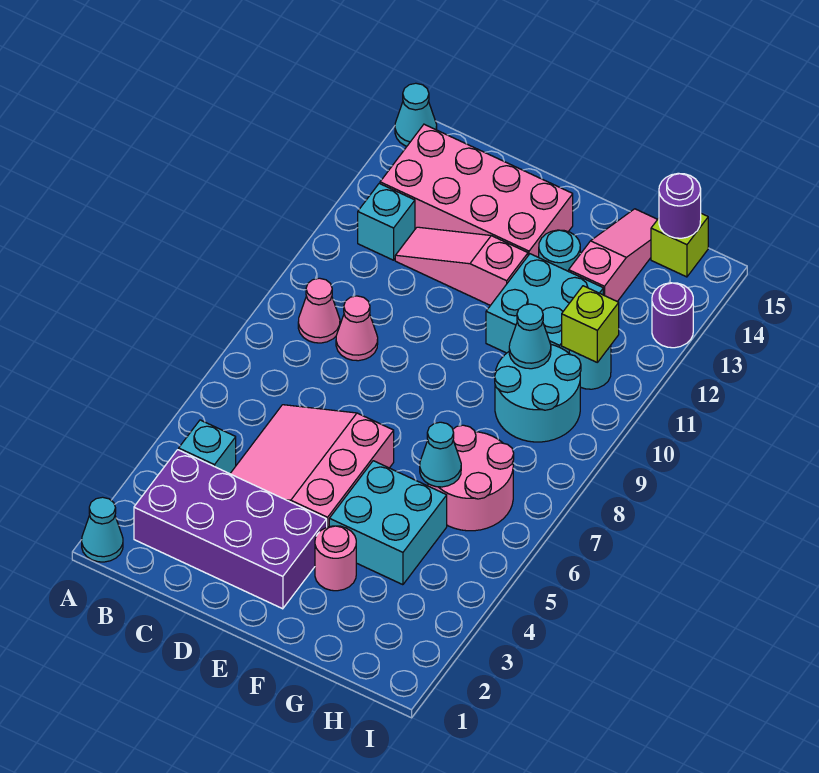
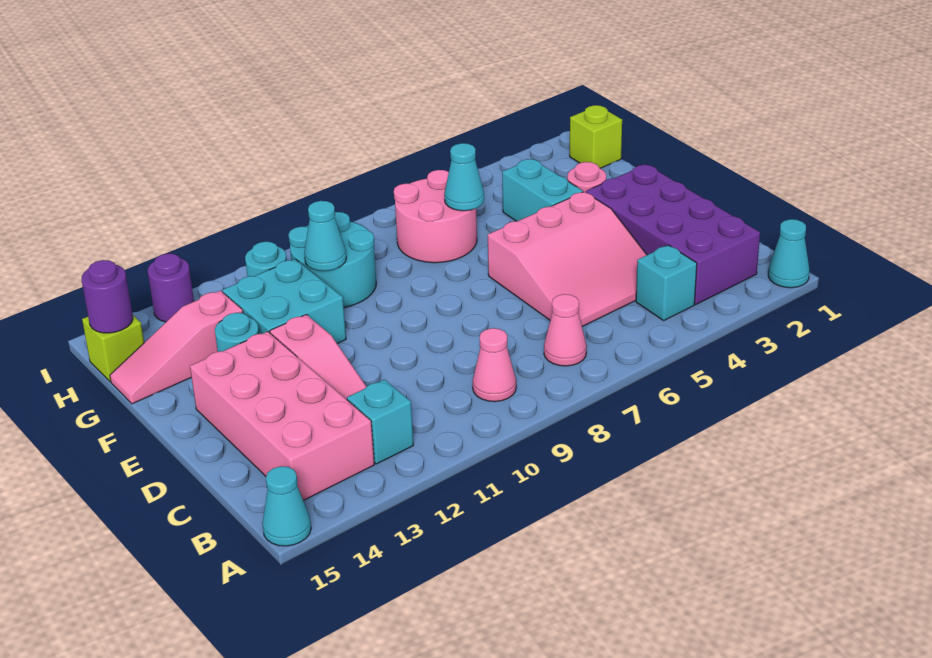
pink 1x1 cone [336,296,378,361] -> pink 1x1 cone moved to [544,294,587,366]
cyan 2x2 brick [329,461,447,585] -> cyan 1x2 brick [502,159,583,221]
lime 1x1 brick [562,286,619,362] -> lime 1x1 brick moved to [570,105,622,168]

